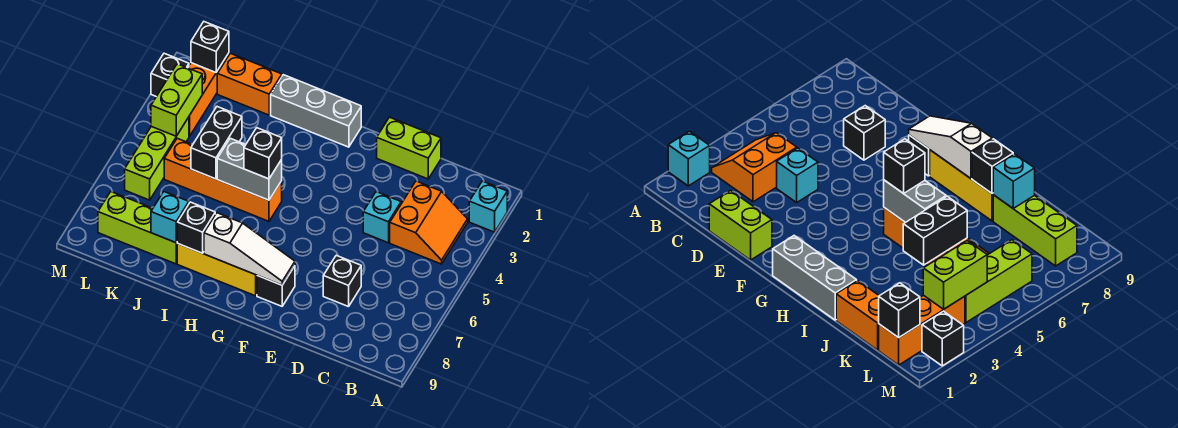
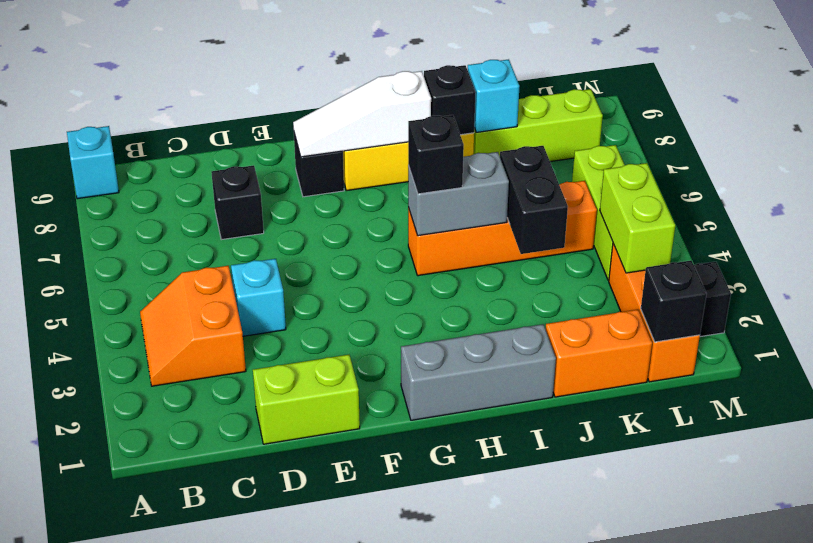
cyan 1x1 brick [469,181,507,232] -> cyan 1x1 brick moved to [67,126,119,199]

